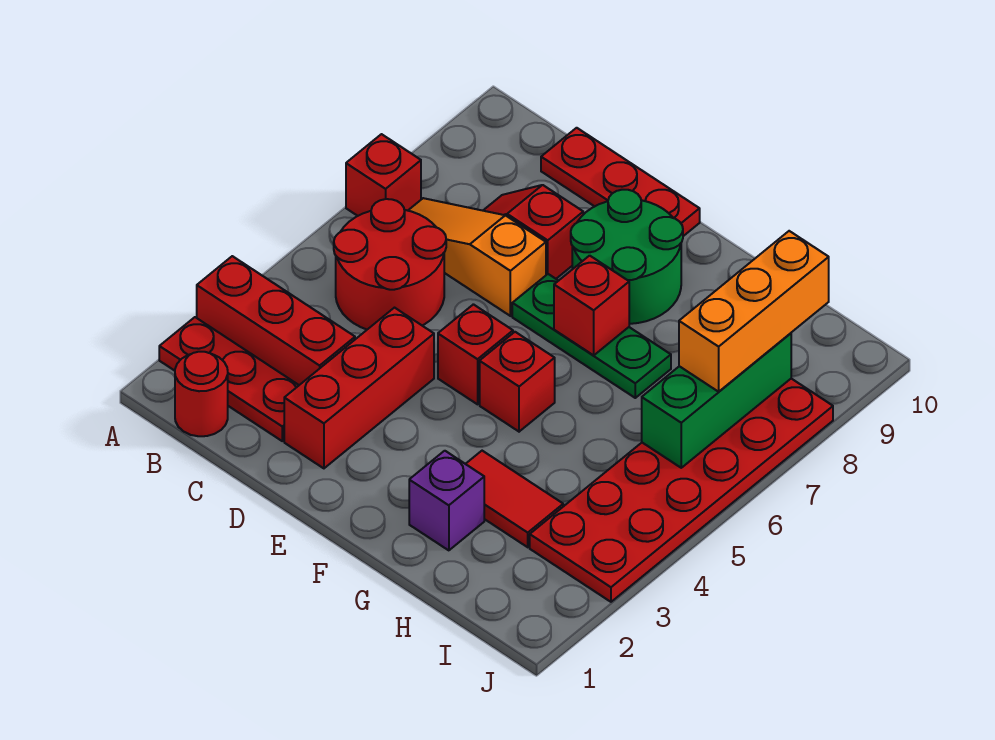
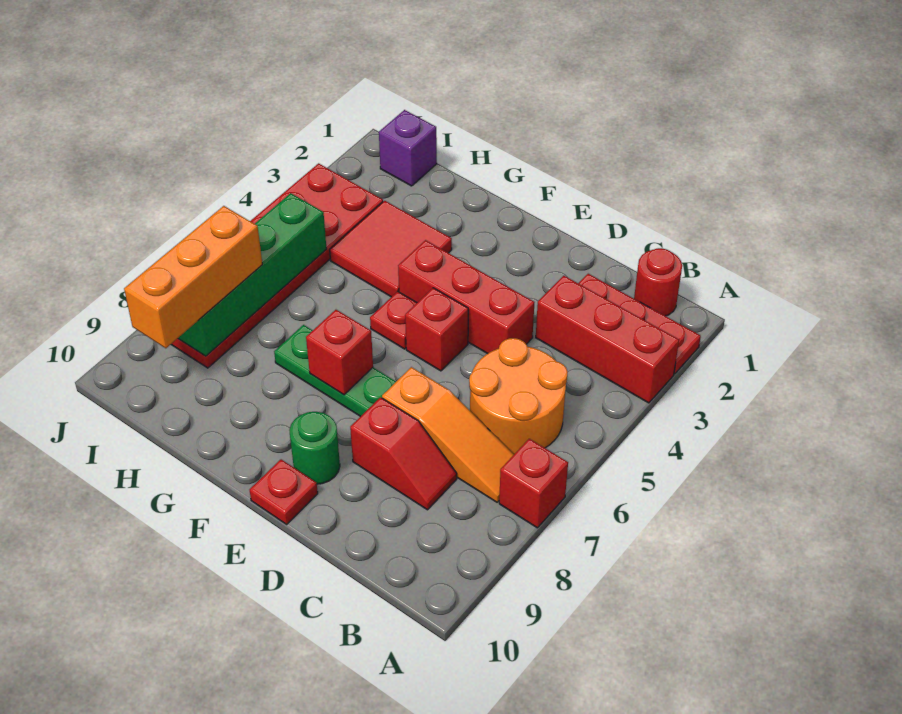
red 2x2 round brick [334,199,446,329] -> orange 2x2 round brick [469,338,568,454]
red 1x3 plate [541,128,700,236] -> red 1x1 plate [250,459,318,524]
red 1x3 brick [284,308,434,468] -> red 1x3 brick turned to [398,240,535,354]
green 2x2 round brick [571,190,683,324] -> green 1x1 round brick [289,412,340,484]
red 1x1 brick [480,332,555,432] -> red 1x1 plate [370,291,417,349]
purple 1x1 brick [409,451,484,550] -> purple 1x1 brick moved to [379,110,437,186]
red 1x2 tile [466,451,563,547] -> red 2x2 tile [330,201,452,297]
green 1x3 brick [642,333,791,468] -> green 1x4 brick [178,193,327,356]

